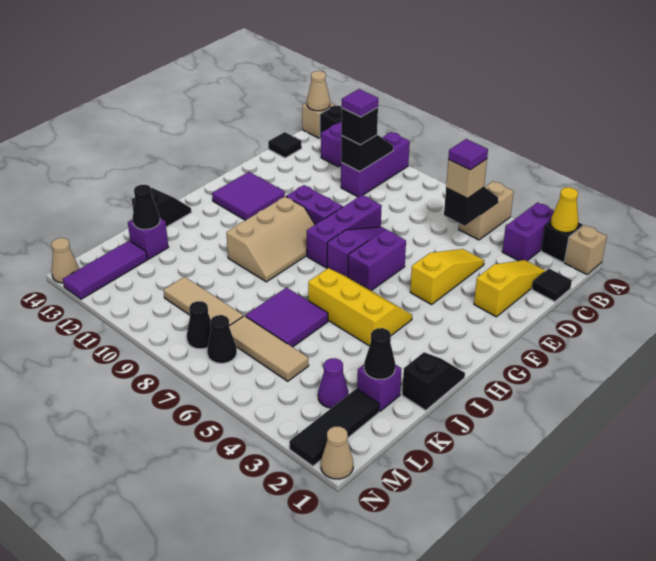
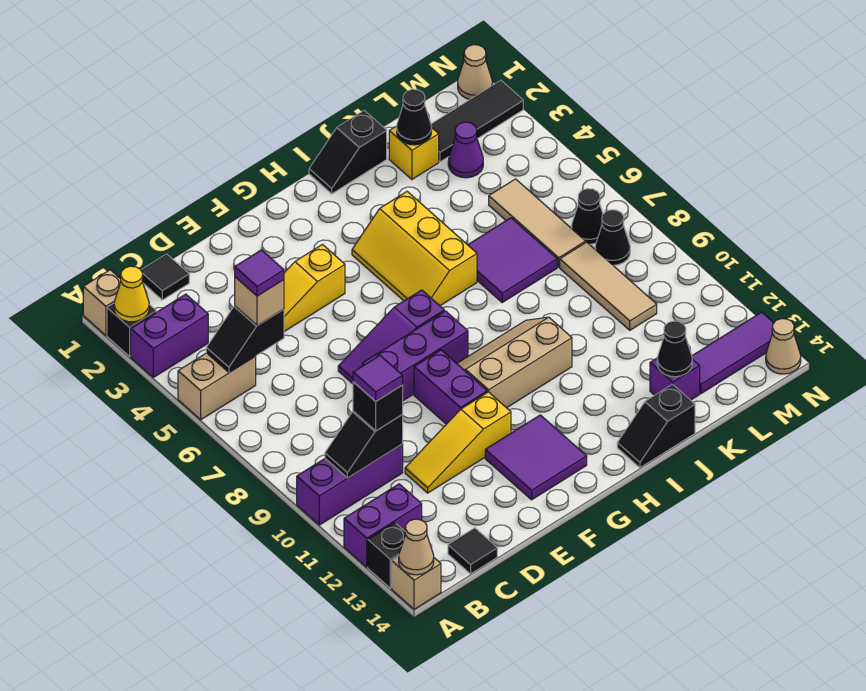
yellow 1x3 slope [474,260,545,317] -> yellow 1x3 slope moved to [405,392,511,493]
purple 1x2 brick [348,229,406,291] -> none
purple 1x1 brick [357,364,401,411] -> yellow 1x1 brick [389,126,439,179]

